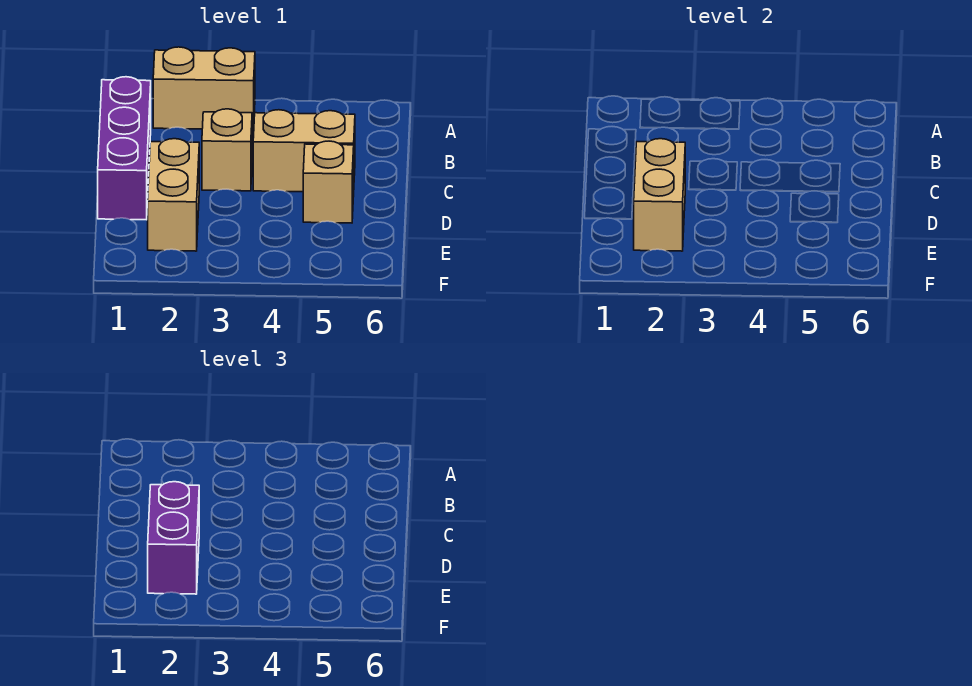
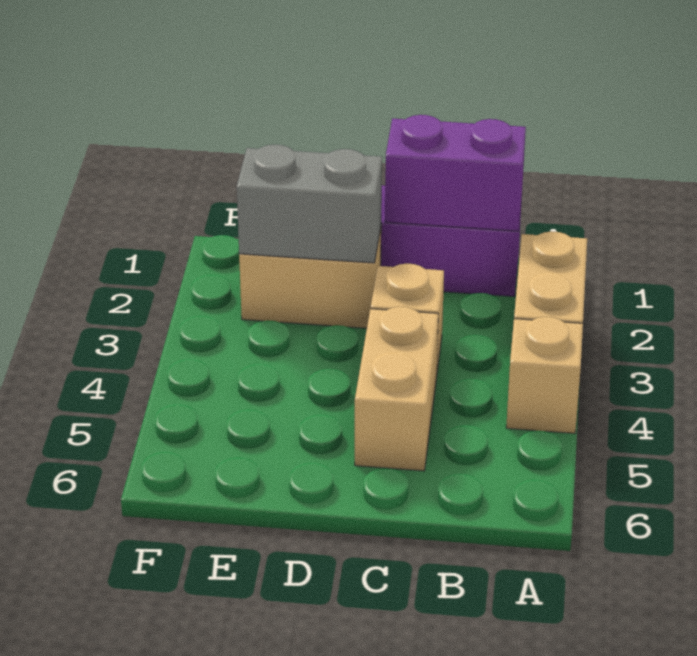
tan 1x2 brick [634,139,685,251] -> grey 1x2 brick [237,145,382,263]
purple 1x2 brick [148,482,199,594] -> purple 1x2 brick moved to [385,115,526,231]
tan 1x1 brick [303,141,354,223] -> tan 1x1 brick moved to [506,317,583,433]

